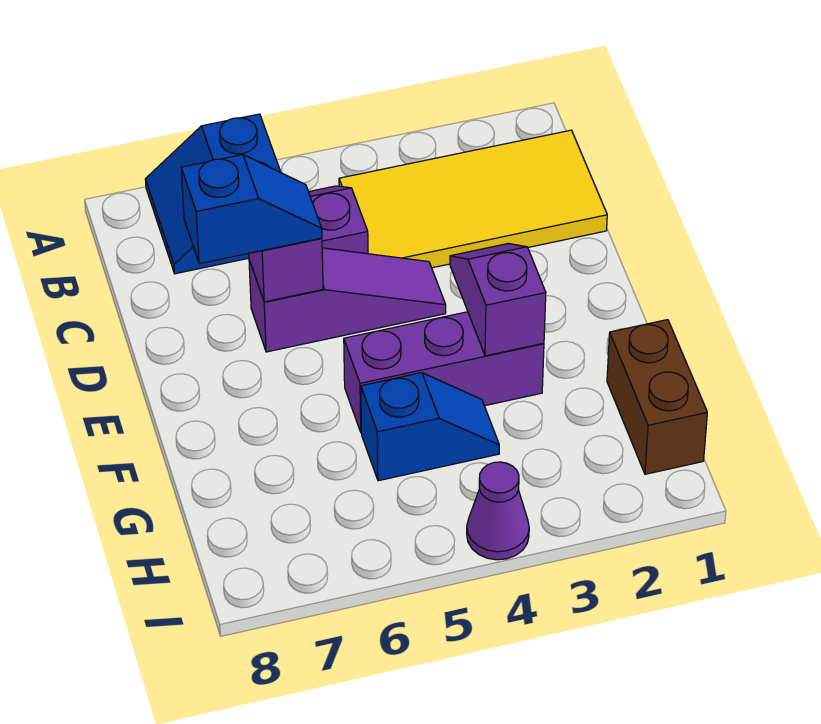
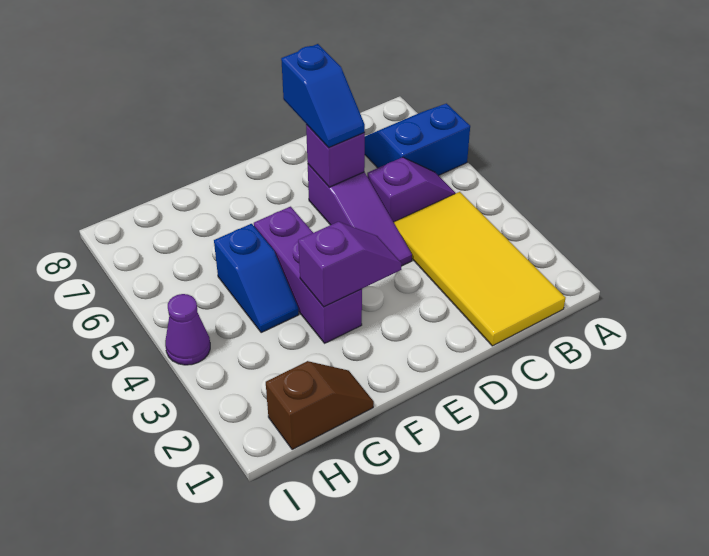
brown 1x2 brick [607,320,707,474] -> brown 1x2 slope [266,361,374,450]

